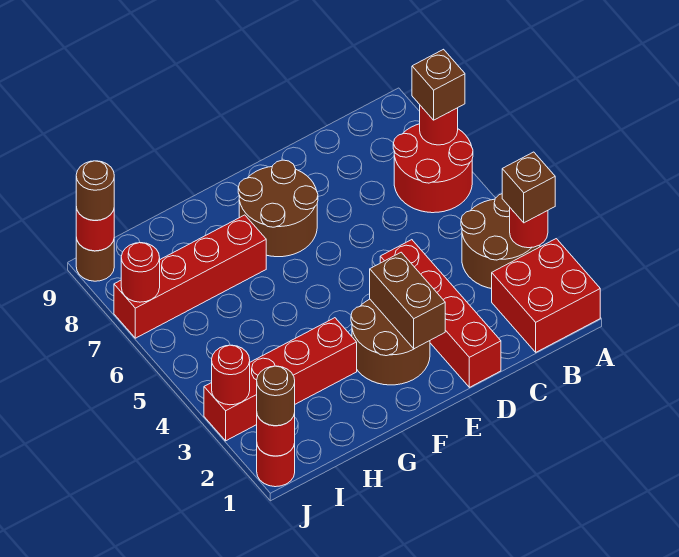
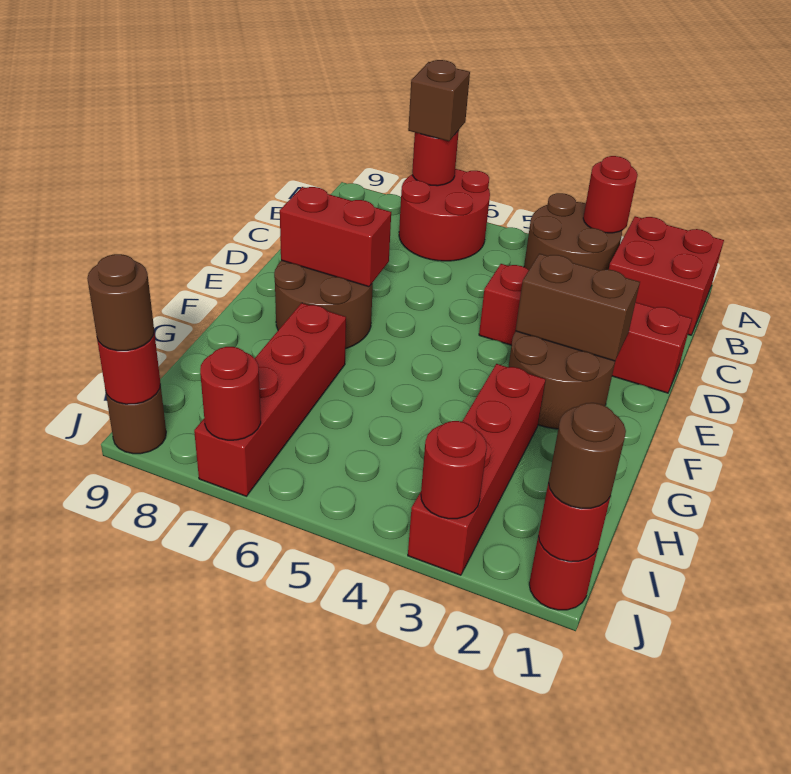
brown 1x1 brick [502,152,555,223] -> none
none -> red 1x2 brick [280,187,391,287]

